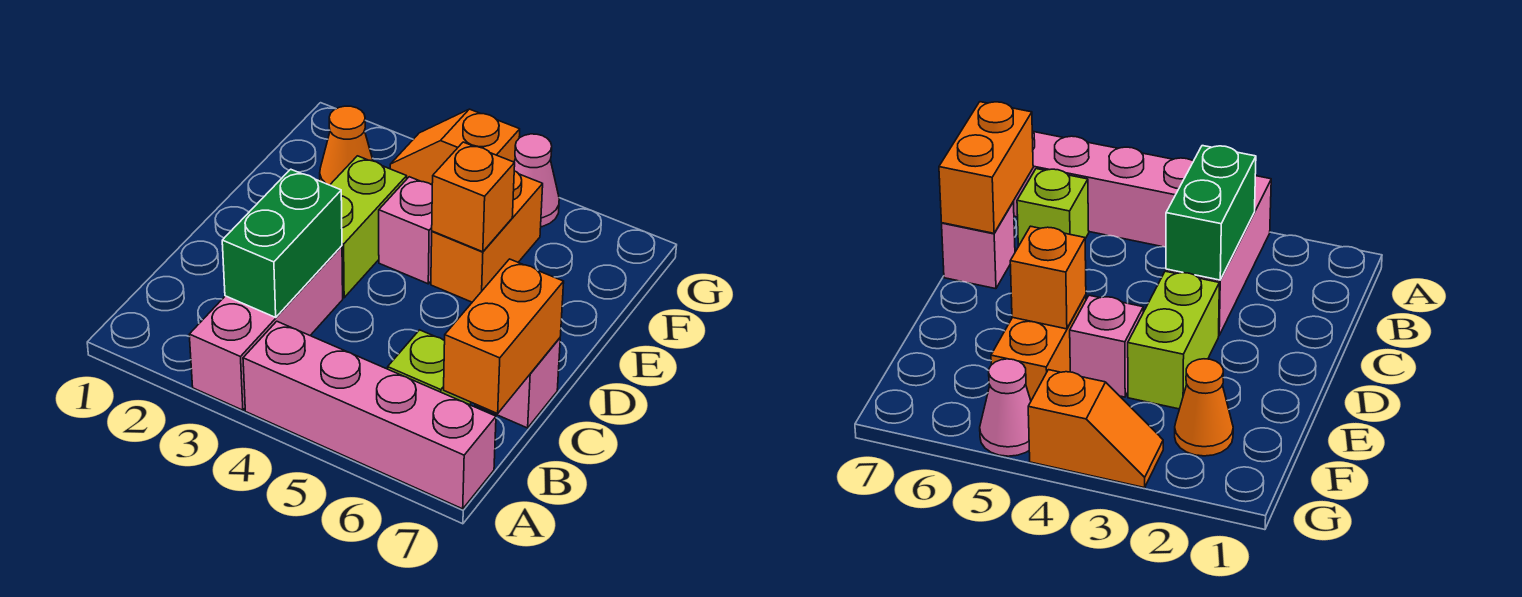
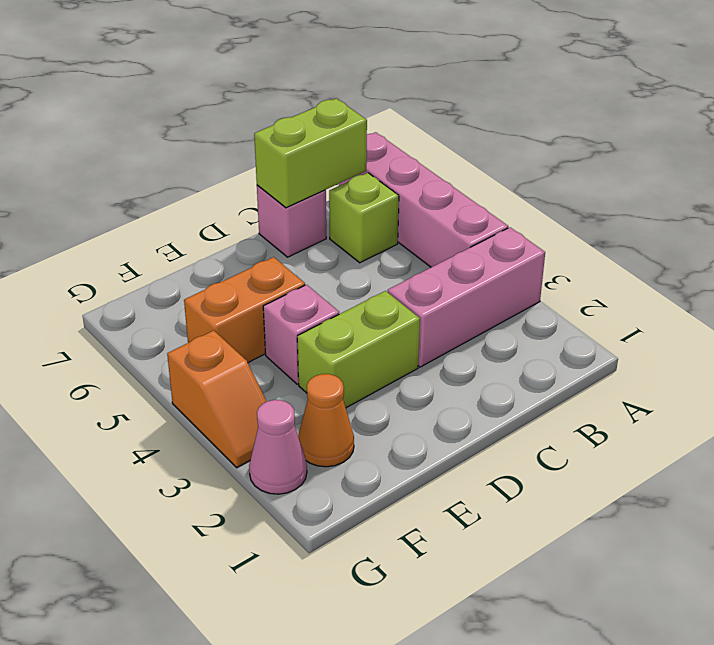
green 1x2 brick [222,169,342,317] -> none
orange 1x2 brick [444,259,564,414] -> lime 1x2 brick [254,98,367,208]
orange 1x1 brick [432,142,515,252] -> none
pink 1x1 cone [514,134,559,227] -> pink 1x1 cone moved to [249,400,307,494]

